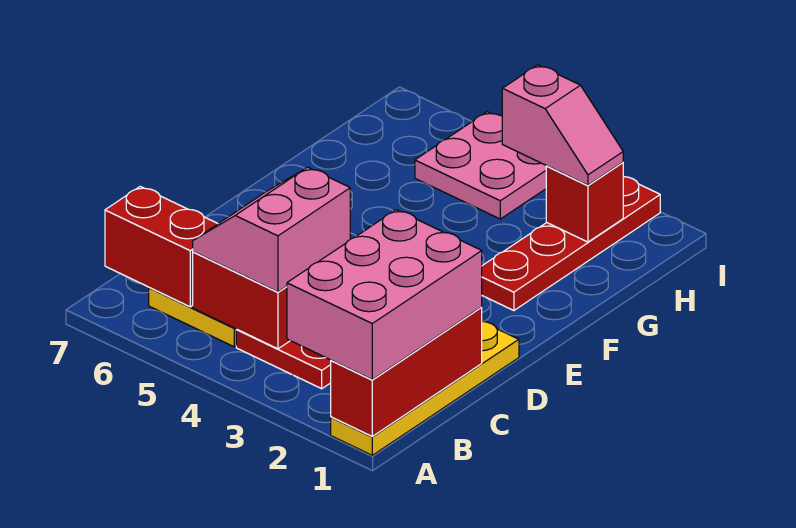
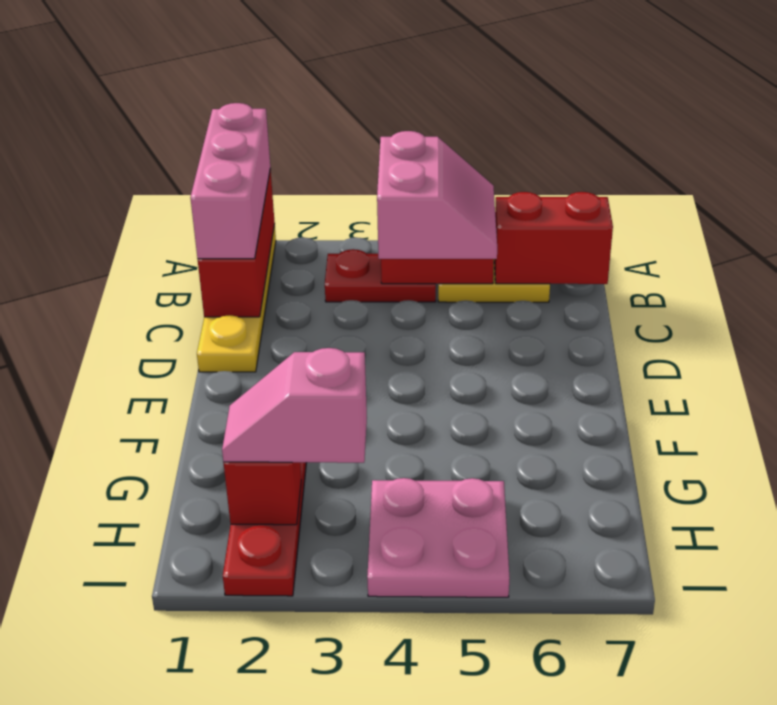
pink 2x3 brick [287,210,482,380] -> pink 1x3 brick [190,103,270,259]

